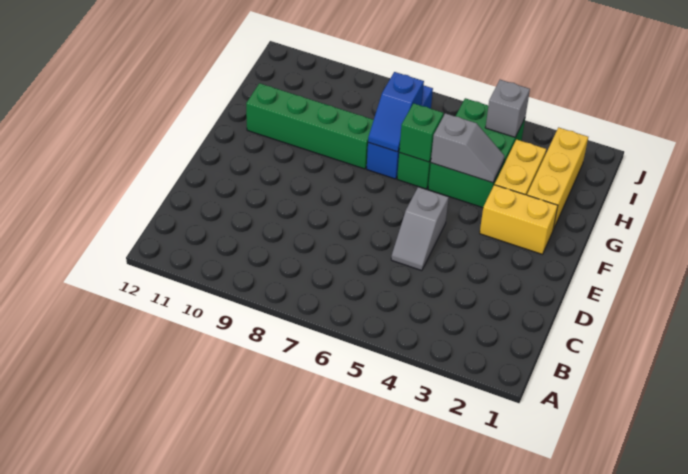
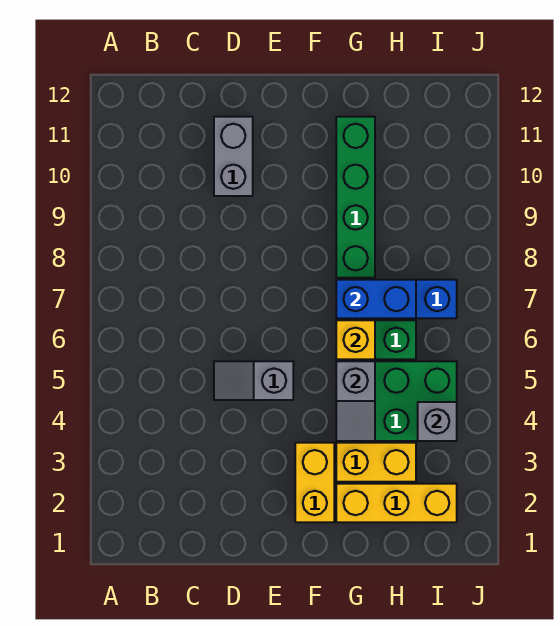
none -> grey 1x2 brick [214,117,253,196]
green 1x1 brick [399,103,443,162] -> yellow 1x1 brick [336,320,375,359]
blue 1x2 slope [368,72,424,152] -> blue 1x2 brick [336,280,416,318]

